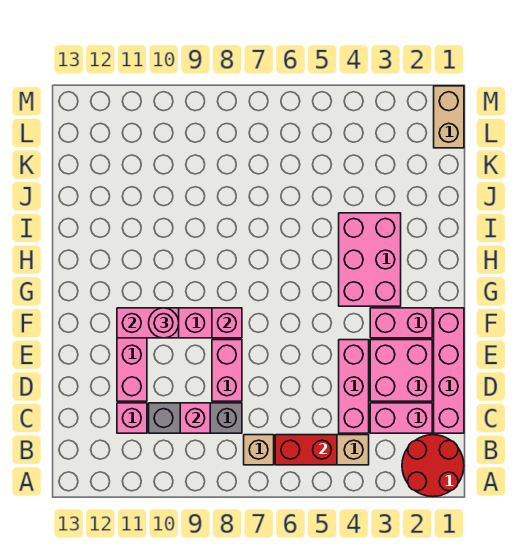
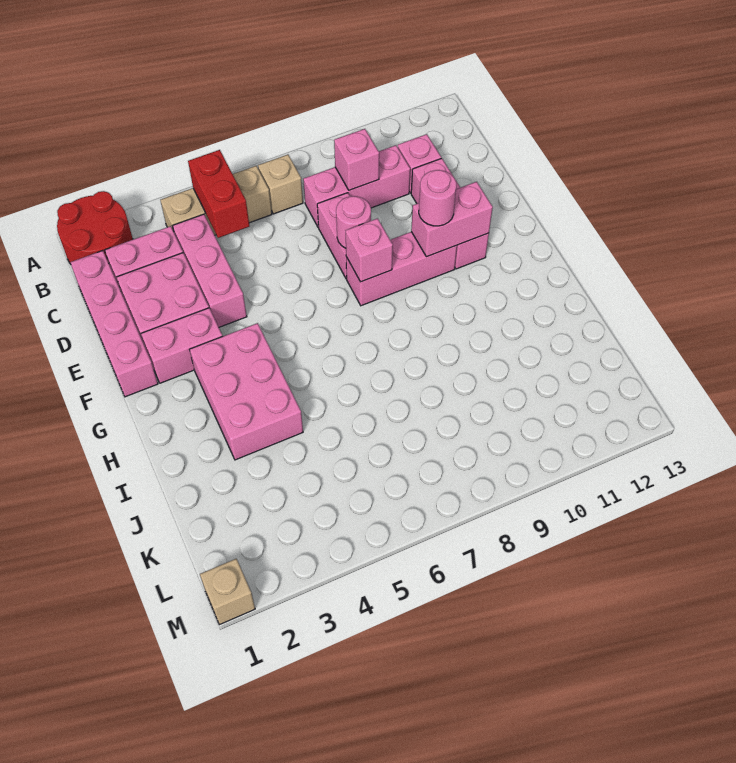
red 1x2 brick [275,435,337,465] -> red 1x2 brick turned to [188,150,249,238]
grey 1x3 brick [149,403,242,433] -> pink 1x3 brick [303,145,410,227]
none -> pink 1x1 round brick [336,196,371,248]
tan 1x2 brick [434,86,464,148] -> tan 1x1 brick [200,559,255,625]

